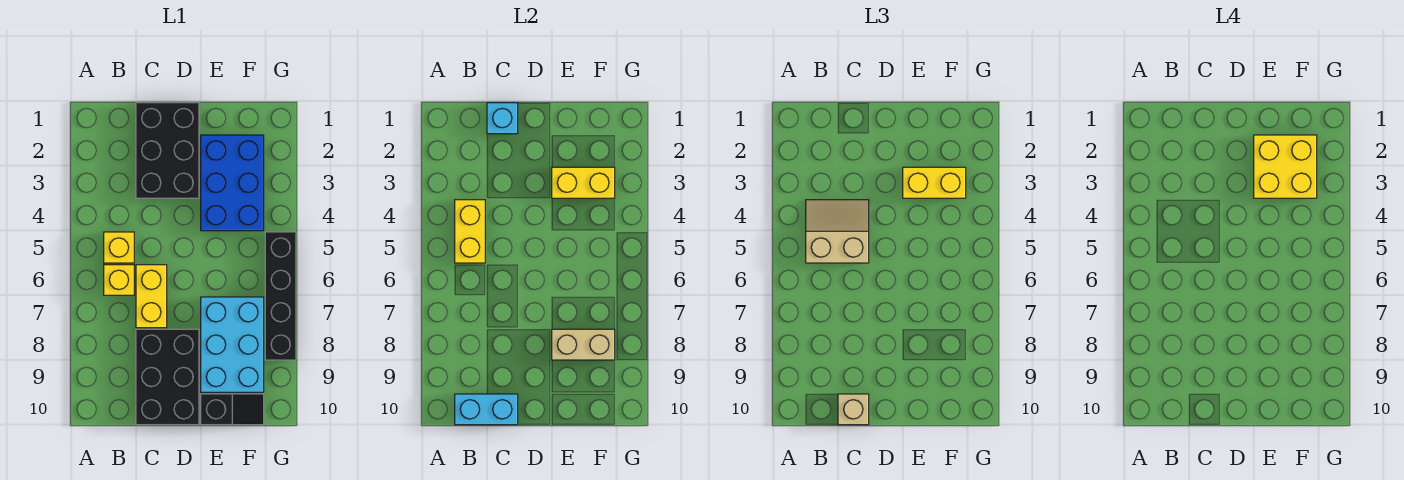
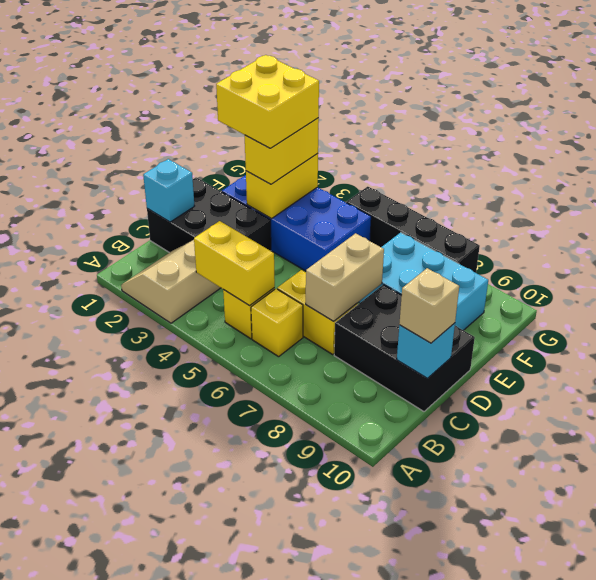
tan 2x2 slope [806,200,869,263] -> tan 2x2 slope moved to [121,240,221,323]
cyan 1x2 brick [455,394,518,425] -> cyan 1x1 brick [397,323,455,378]
blue 2x3 brick [201,135,264,231] -> blue 2x4 brick [222,175,371,271]
tan 1x2 brick [552,329,615,360] -> tan 1x2 brick moved to [306,233,384,321]
black 1x2 slope [201,394,264,425] -> none

